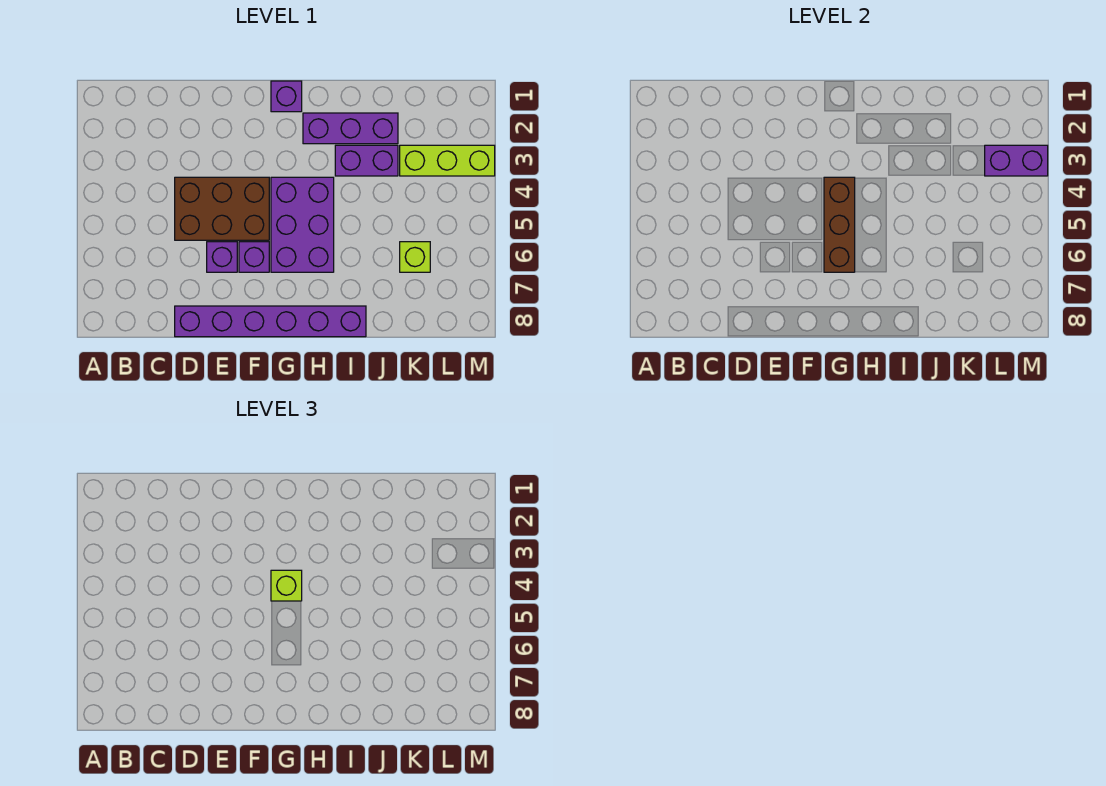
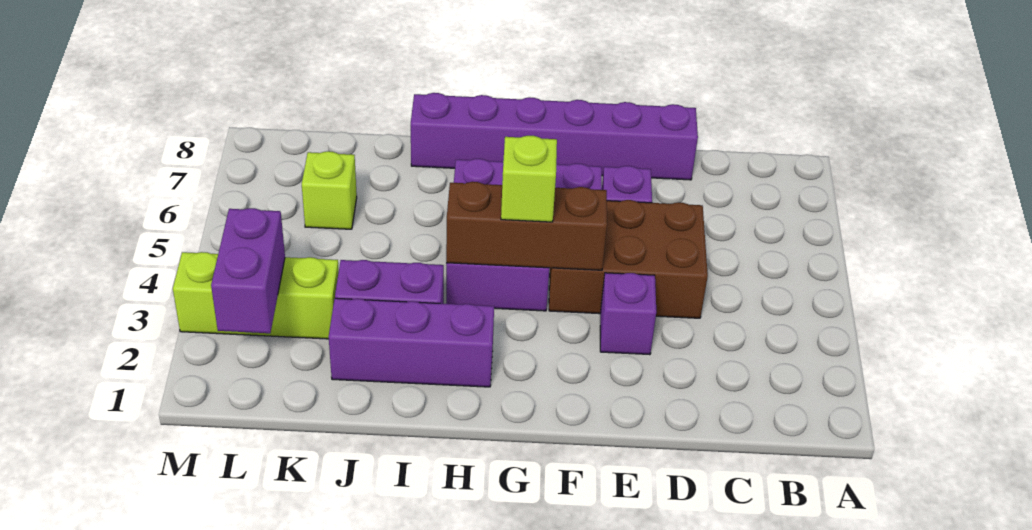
purple 1x1 brick [271,81,302,112] -> purple 1x1 brick moved to [600,273,656,355]
brown 1x3 brick [824,177,855,272] -> brown 1x3 brick turned to [446,182,607,270]
purple 1x2 brick [985,145,1048,176] -> purple 1x2 brick turned to [211,208,285,333]

